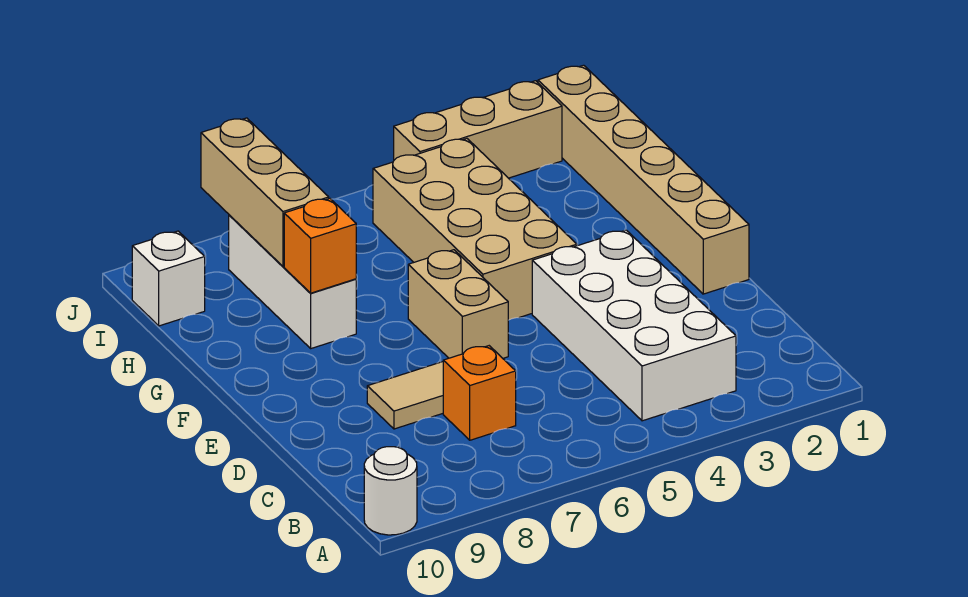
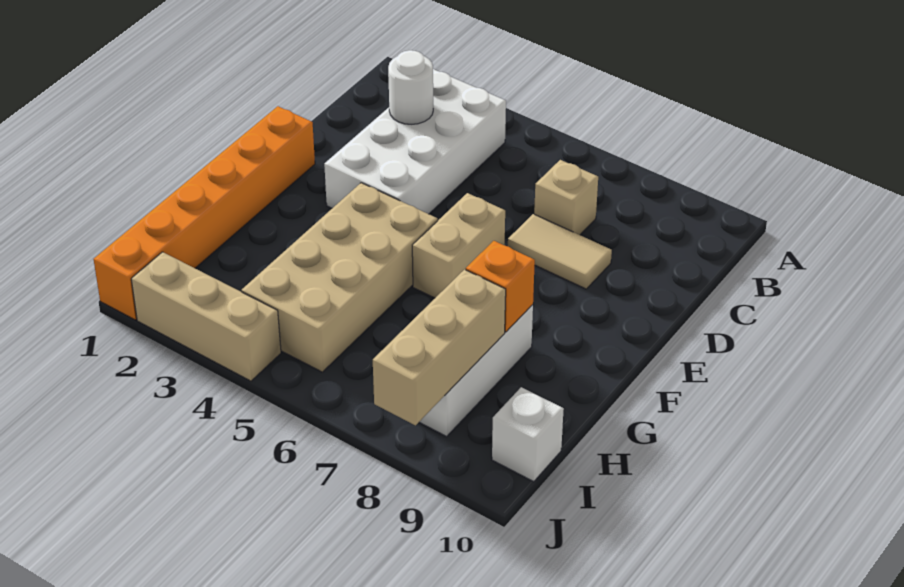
white 1x1 round brick [364,447,417,535] -> white 1x1 round brick moved to [388,50,433,124]
orange 1x1 brick [443,346,516,440] -> tan 1x1 brick [534,160,598,235]
tan 1x6 brick [538,65,749,294] -> orange 1x6 brick [94,106,315,320]

